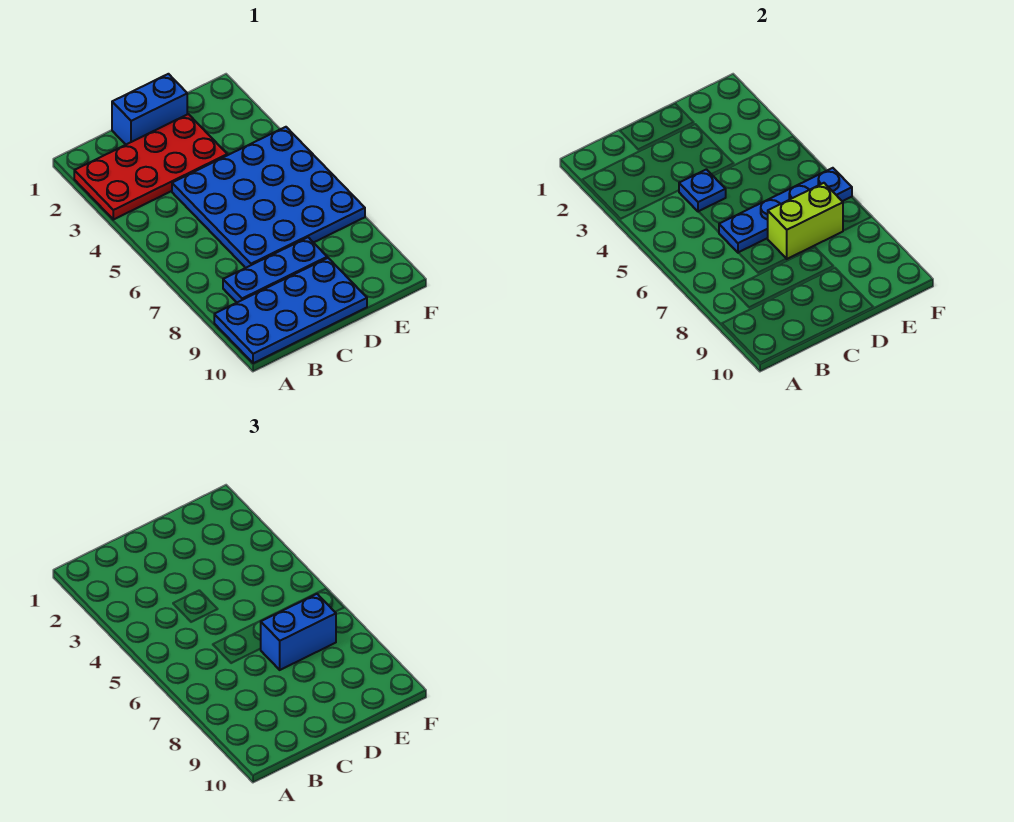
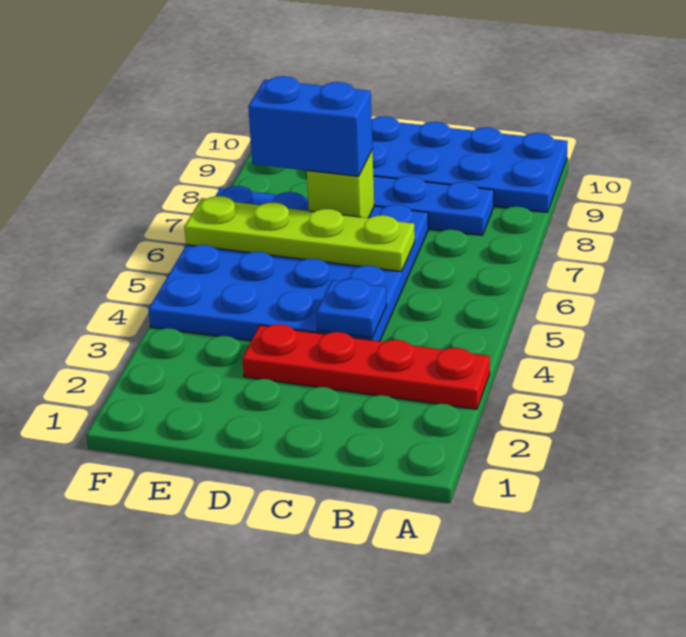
red 2x4 plate [74,114,227,220] -> red 1x4 plate [242,324,490,409]
blue 1x2 brick [112,74,187,144] -> none
blue 1x4 plate [719,168,852,253] -> lime 1x4 plate [184,196,415,271]
lime 1x2 brick [768,183,843,259] -> lime 1x1 brick [307,150,374,218]

